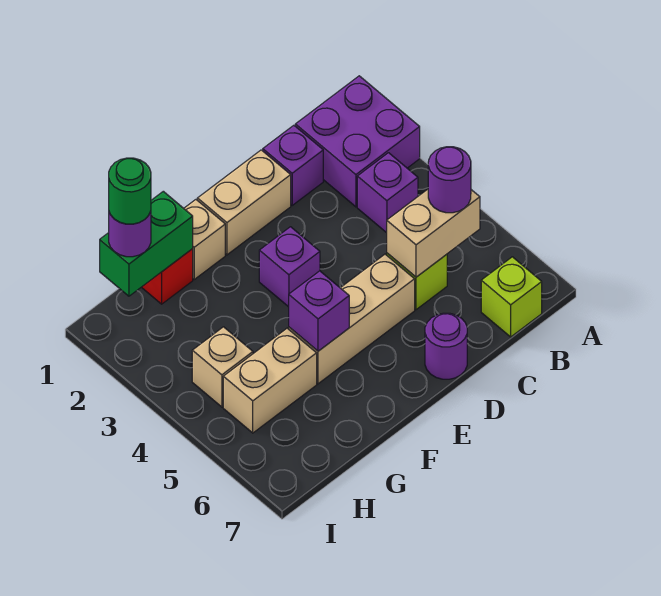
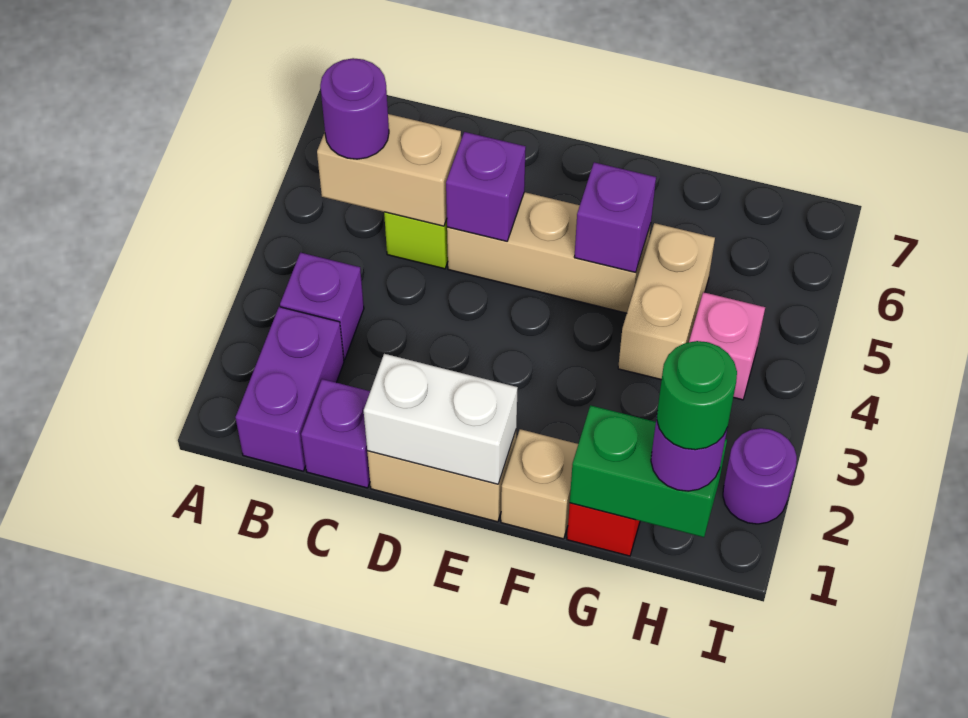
purple 2x2 brick [295,76,420,207] -> purple 1x2 brick [236,307,344,471]
lime 1x1 brick [481,257,542,337] -> none
none -> white 1x2 brick [364,354,518,484]
purple 1x1 round brick [425,313,467,379] -> purple 1x1 round brick moved to [723,428,797,524]
purple 1x1 brick [259,227,320,307] -> purple 1x1 brick moved to [446,132,526,241]
tan 1x2 brick [223,328,317,433] -> tan 1x2 brick turned to [618,223,715,380]
tan 1x1 brick [192,327,253,407] -> pink 1x1 brick [689,292,765,400]

